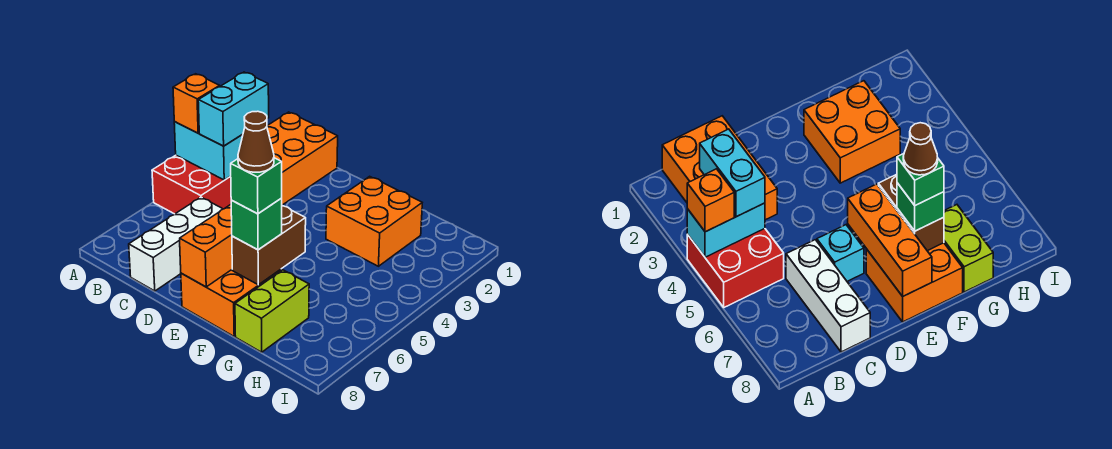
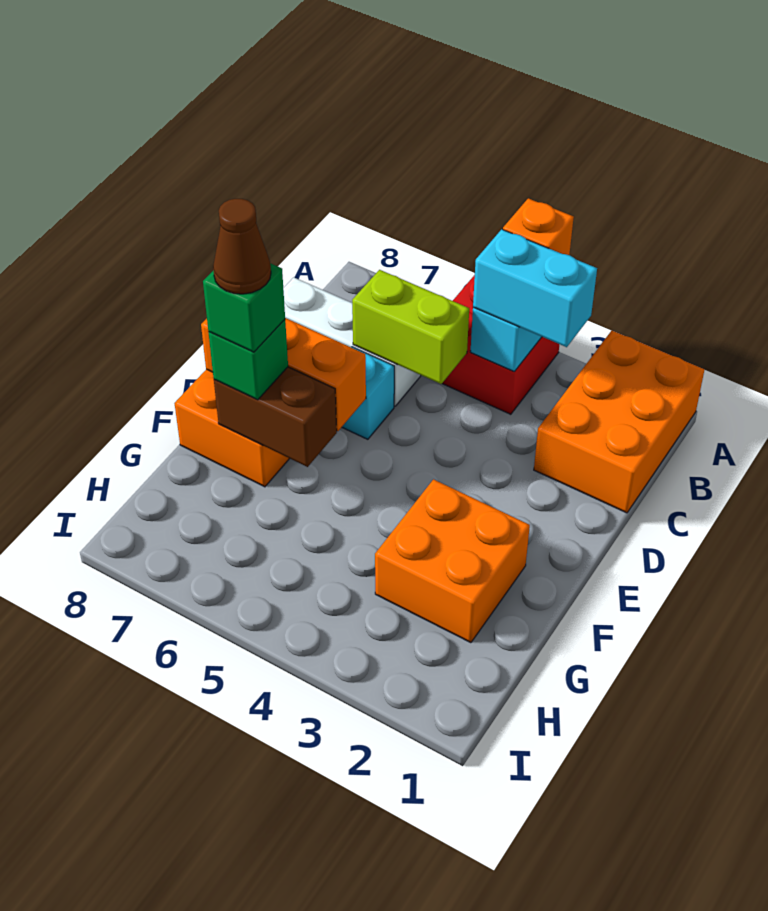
orange 2x3 brick [267,112,338,205] -> orange 2x3 brick turned to [534,331,704,513]
lime 1x2 brick [235,270,309,352] -> lime 1x2 brick moved to [352,270,469,384]

